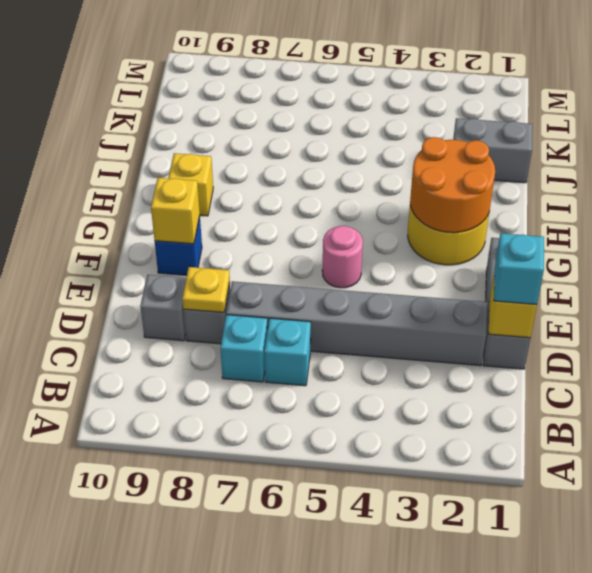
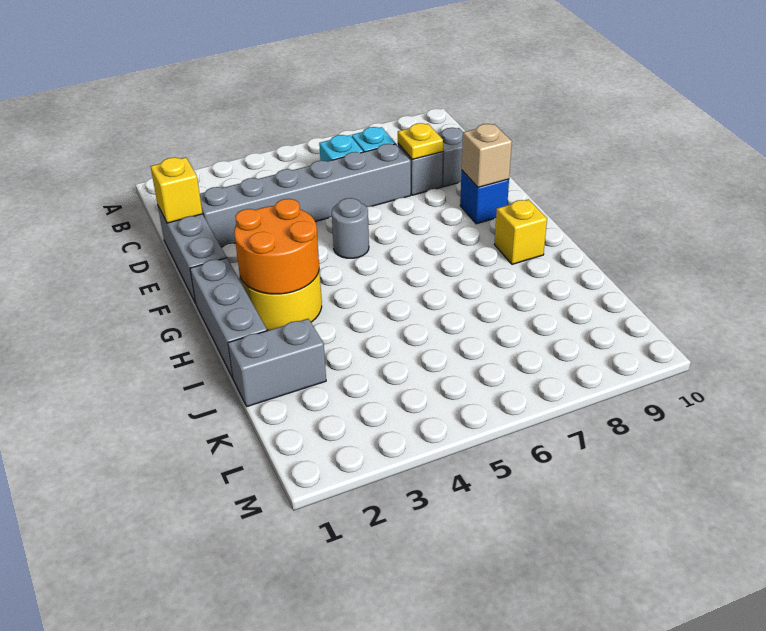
cyan 1x1 brick [494,233,544,304] -> none
pink 1x1 round brick [322,226,363,288] -> grey 1x1 round brick [332,198,369,258]
yellow 1x1 brick [151,178,200,244] -> tan 1x1 brick [462,124,512,187]
none -> grey 1x3 brick [190,258,267,378]

